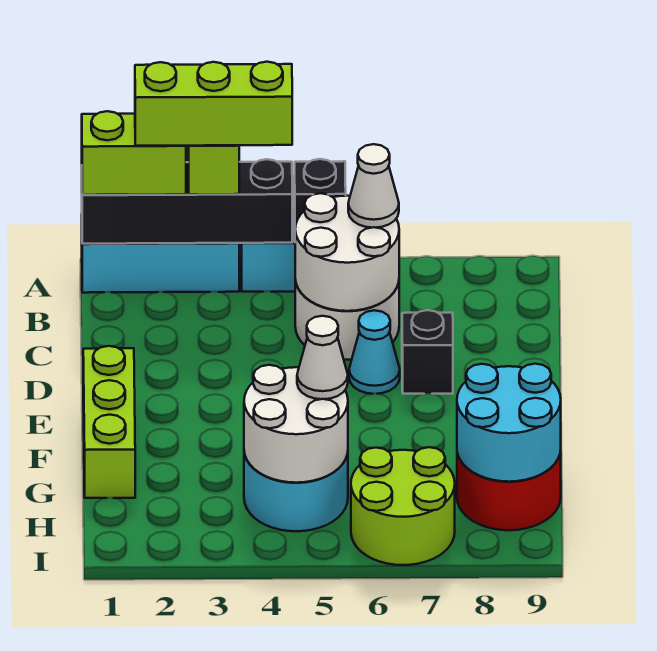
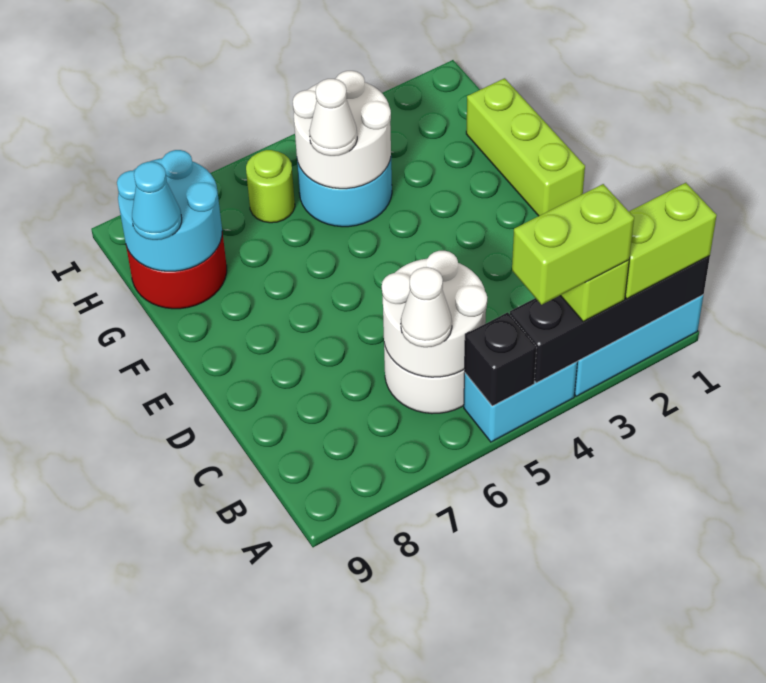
lime 1x3 brick [135,62,292,146] -> lime 1x2 brick [512,184,634,305]
cyan 1x1 cone [349,310,400,394] -> cyan 1x1 cone moved to [132,162,182,240]
black 1x1 brick [402,310,453,394] -> none
lime 2x2 round brick [351,447,455,565] -> lime 1x1 round brick [246,150,295,223]

